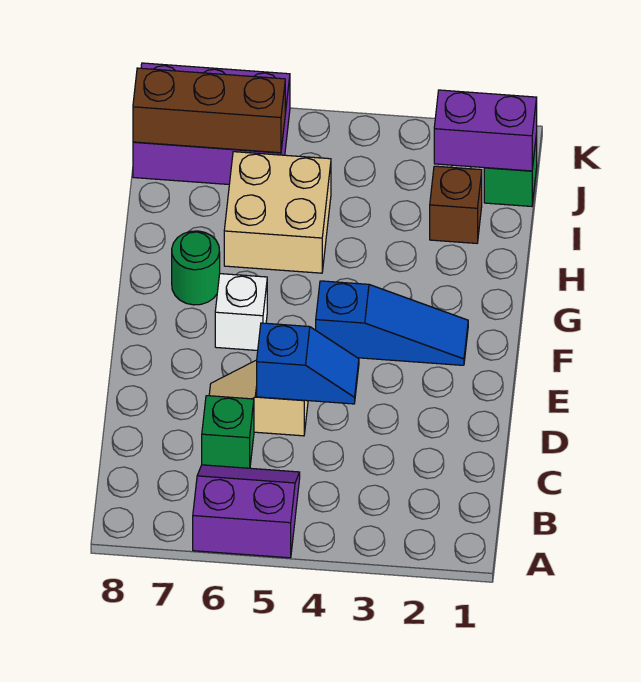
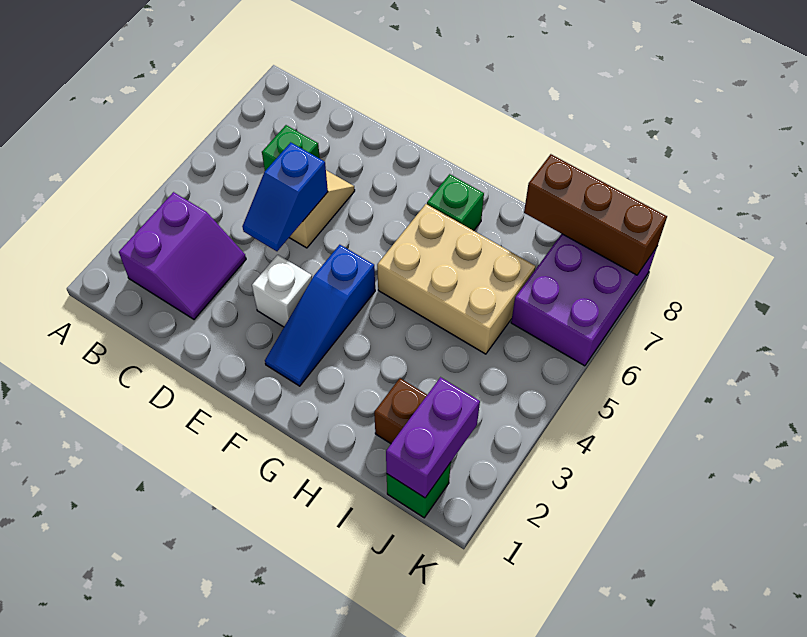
purple 2x2 slope [193,465,300,558] -> purple 2x2 slope moved to [119,192,246,319]
white 1x1 brick [215,274,267,351] -> white 1x1 brick moved to [252,255,312,327]
green 1x1 round brick [172,231,220,305] -> green 1x1 brick [427,174,484,231]
tan 2x2 brick [224,152,331,273] -> tan 2x3 brick [377,204,536,354]
brown 1x3 brick [133,68,285,153] -> brown 1x3 brick turned to [524,154,667,275]

